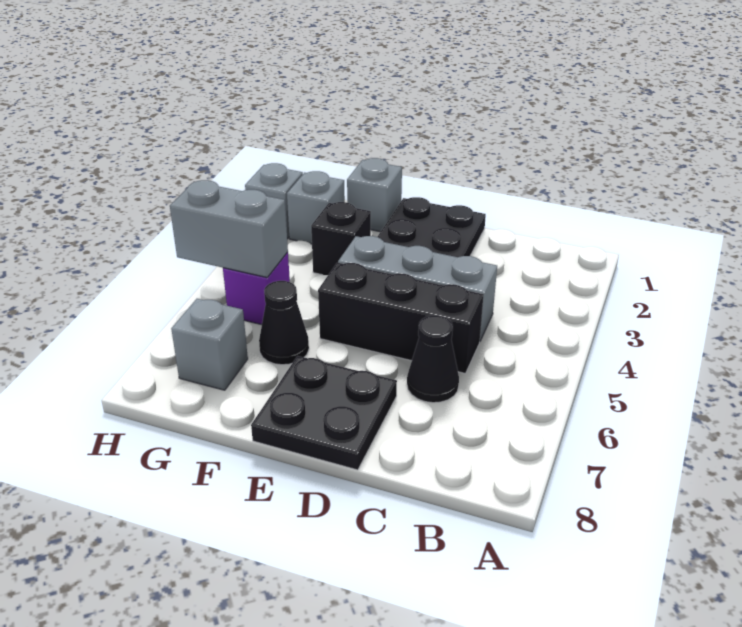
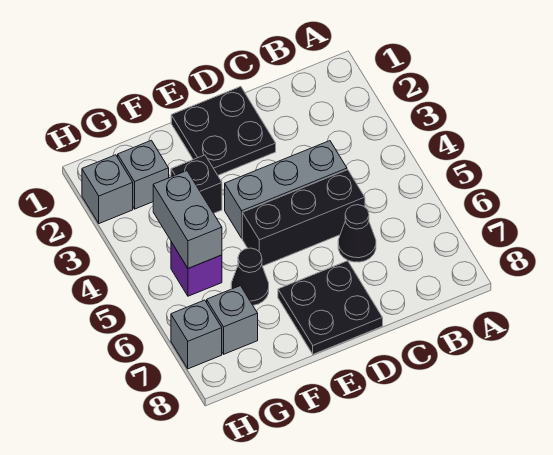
grey 1x1 brick [347,158,402,232] -> grey 1x1 brick moved to [171,300,222,369]
grey 1x2 brick [170,180,288,277] -> grey 1x2 brick turned to [153,171,222,268]

